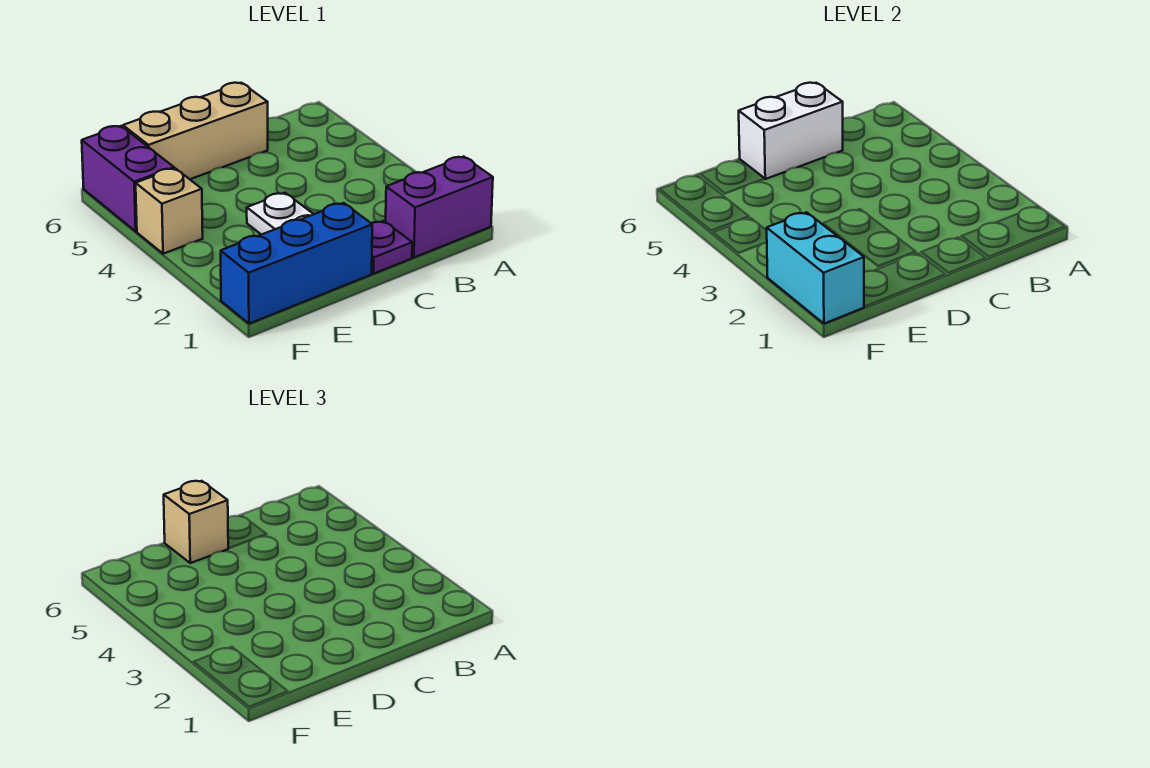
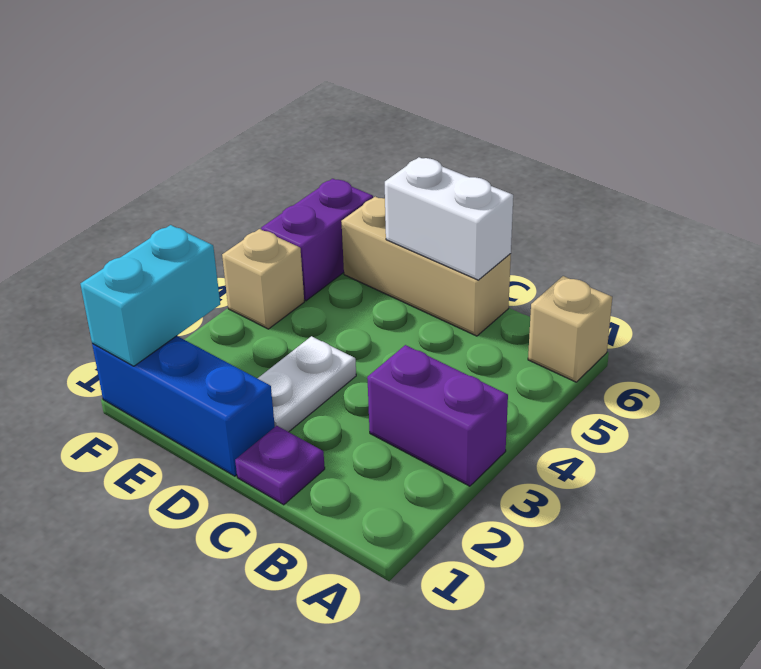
purple 1x2 brick [386,157,493,257] -> purple 1x2 brick moved to [367,345,508,486]
tan 1x1 brick [164,481,228,563] -> tan 1x1 brick moved to [528,276,612,382]

